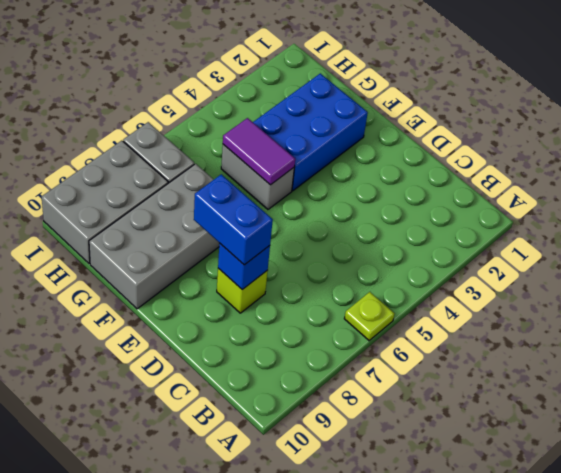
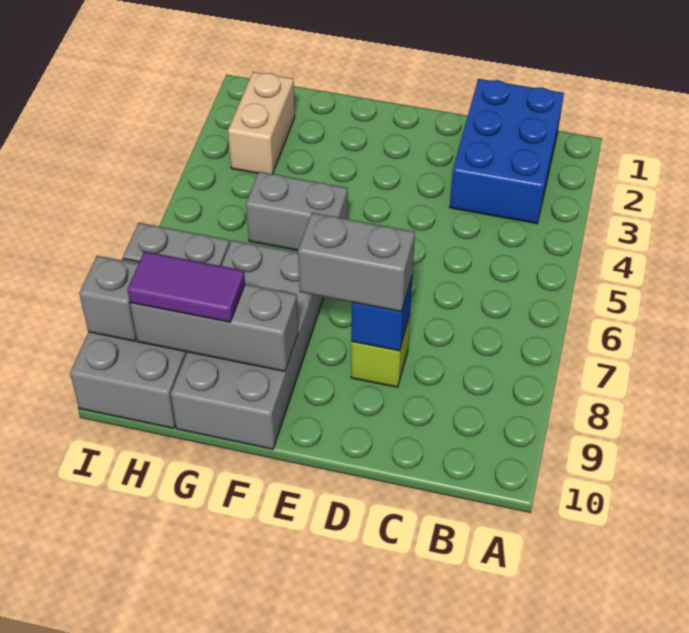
lime 1x1 plate [344,292,395,341] -> none
blue 1x2 brick [194,174,273,265] -> grey 1x2 brick [298,213,415,312]
blue 2x3 brick [253,73,368,191] -> blue 2x3 brick moved to [450,79,564,224]
purple 1x2 tile [223,118,295,185] -> purple 1x2 tile moved to [127,251,245,322]
none -> grey 1x3 brick [130,284,298,371]
none -> tan 1x2 brick [228,72,295,174]
none -> grey 1x1 brick [79,256,138,341]

